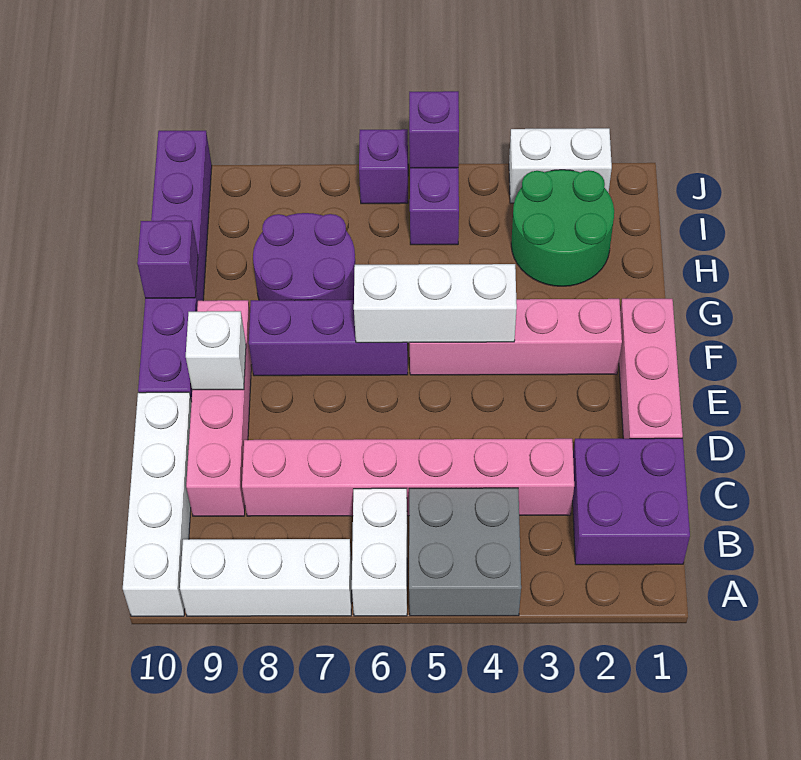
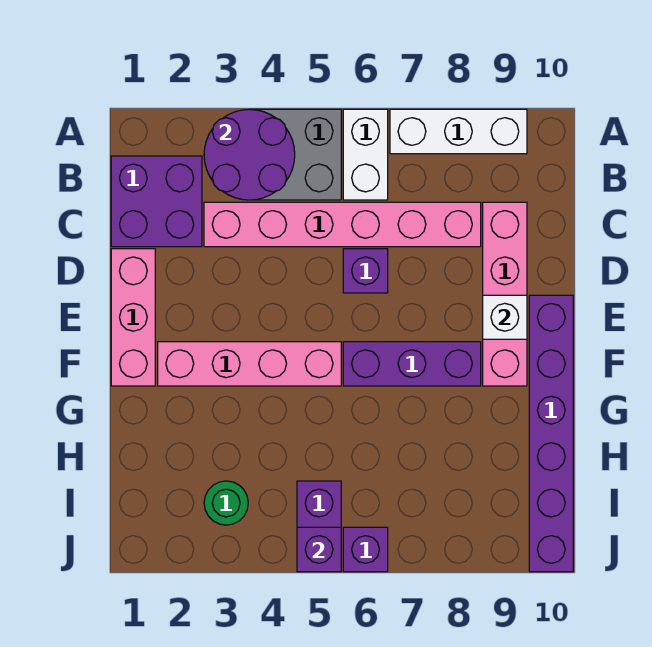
white 1x4 brick [123,392,191,616] -> none
white 1x3 brick [354,264,517,343] -> none
purple 2x2 round brick [253,213,355,300] -> purple 2x2 round brick moved to [204,109,295,200]
purple 1x1 brick [137,221,198,298] -> purple 1x1 brick moved to [343,249,388,293]
green 2x2 round brick [511,170,614,286] -> green 1x1 round brick [204,481,248,525]
white 1x2 brick [509,128,612,203] -> none

